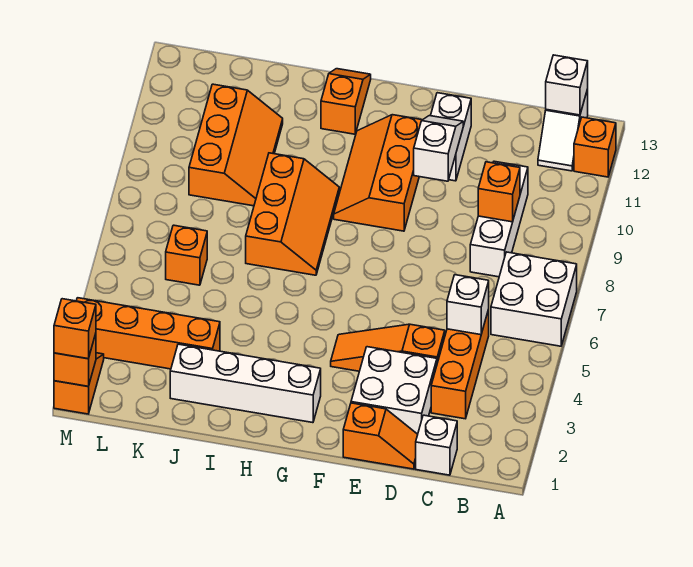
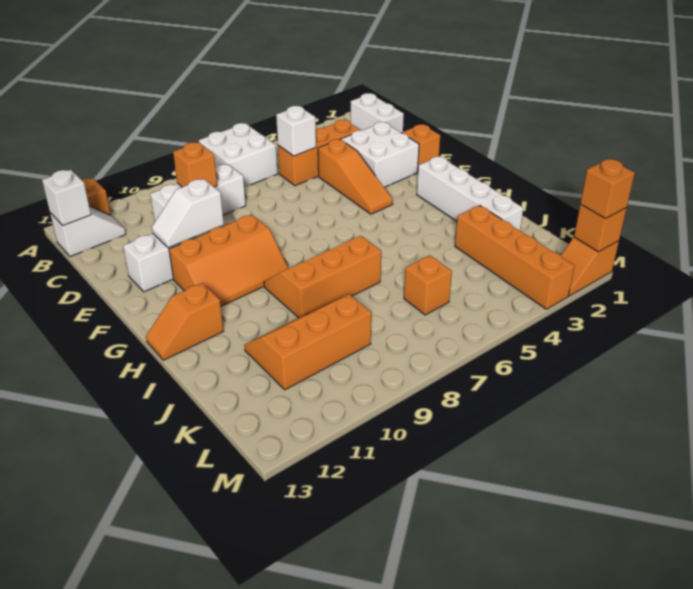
white 1x1 brick [416,415,457,475] -> white 1x2 brick [351,93,404,133]

